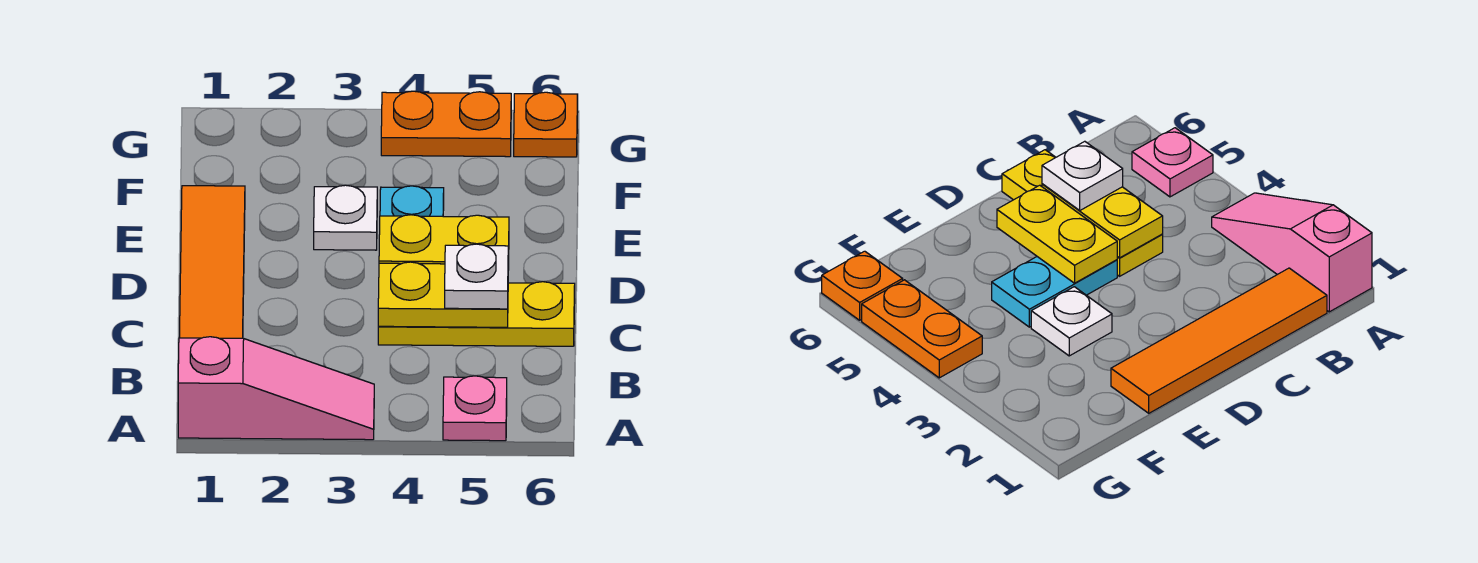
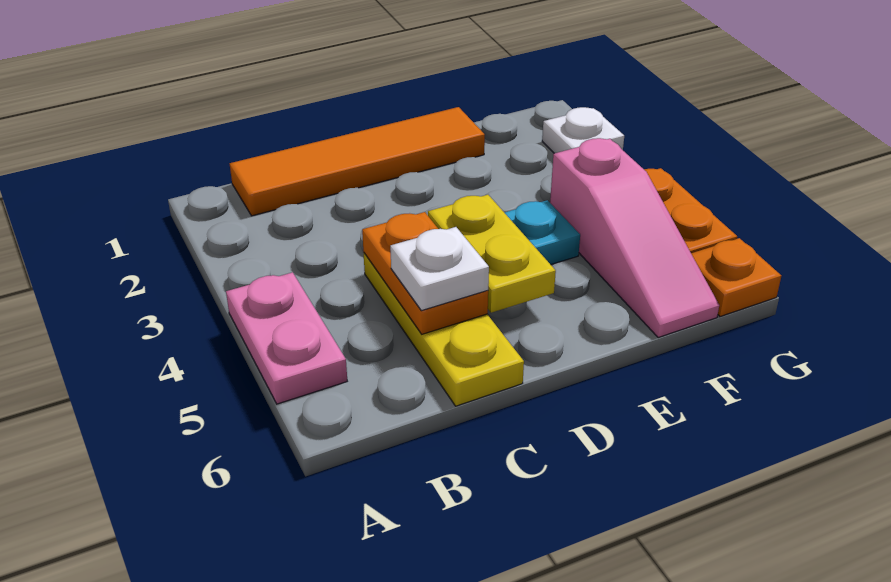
pink 1x3 slope [178,337,374,440] -> pink 1x3 slope moved to [550,138,719,338]
pink 1x1 plate [443,376,507,441] -> pink 1x2 plate [226,272,347,404]
yellow 1x2 plate [378,262,508,327] -> orange 1x2 plate [362,212,488,334]
white 1x1 plate [314,185,377,250] -> white 1x1 plate moved to [542,107,624,153]

